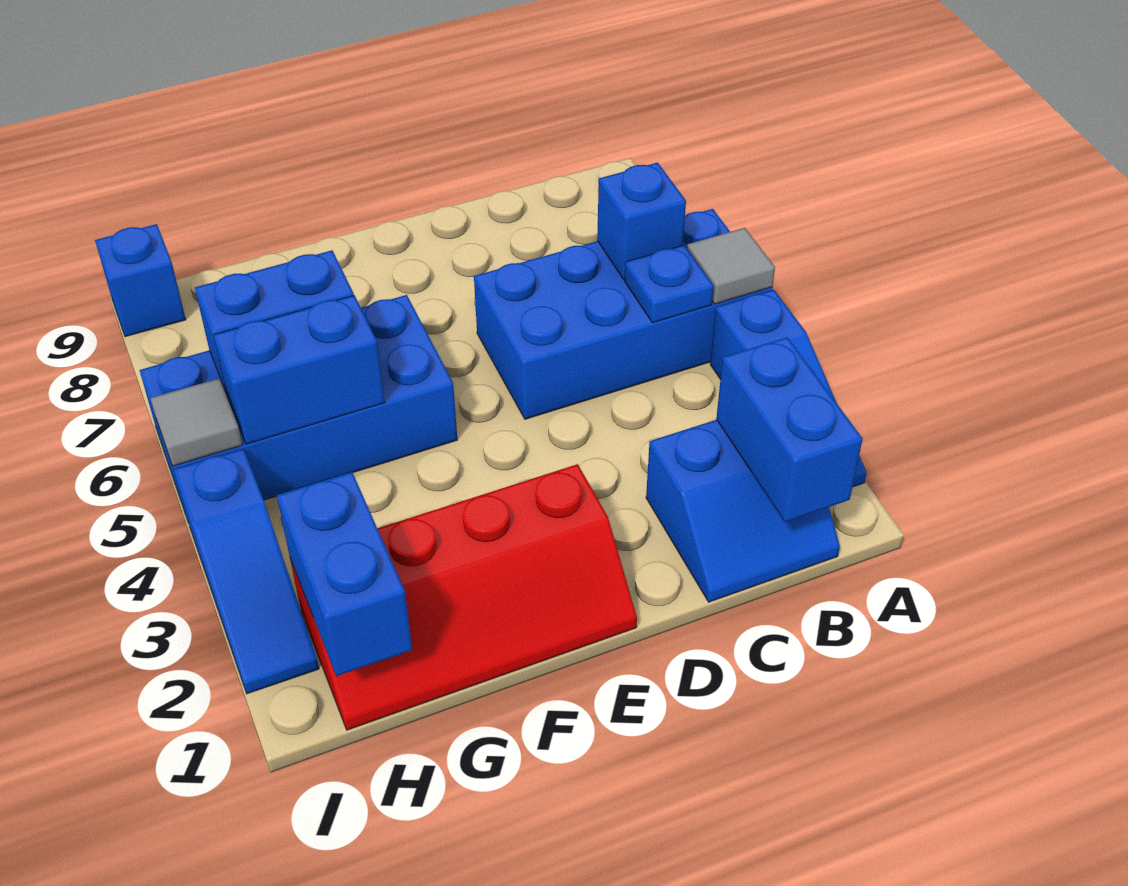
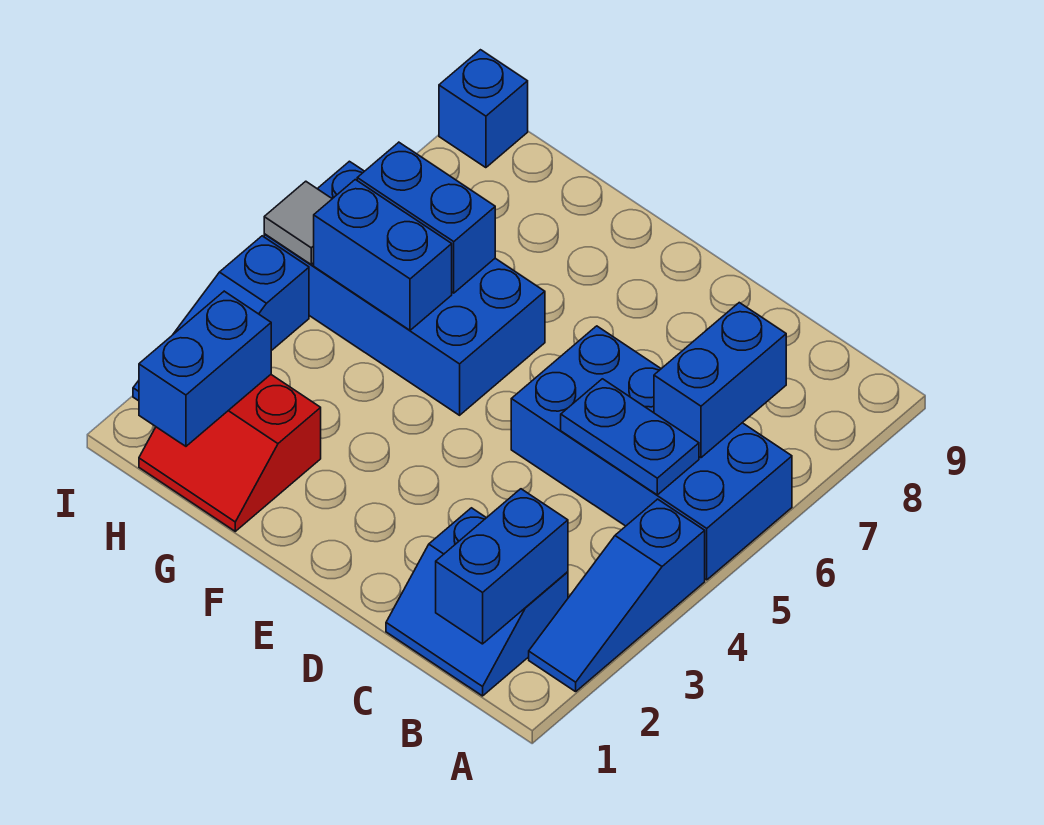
grey 1x1 tile [687,228,775,304] -> none
blue 1x1 plate [625,245,713,323] -> blue 1x2 plate [561,379,699,495]
blue 1x1 brick [597,163,686,280] -> blue 1x2 brick [654,303,786,458]
red 2x4 slope [290,464,637,730] -> red 2x2 slope [139,375,321,531]

